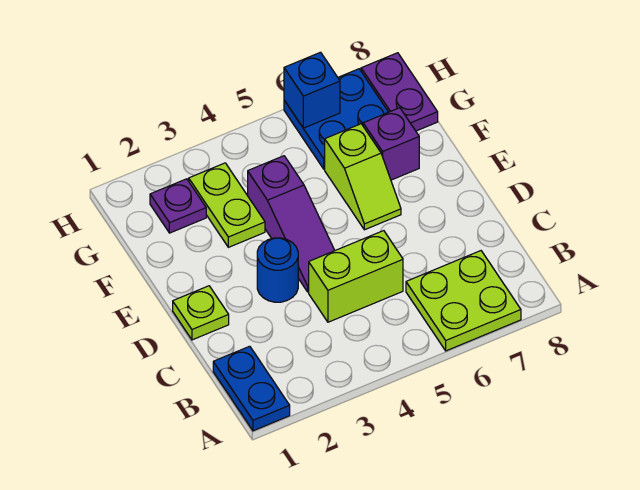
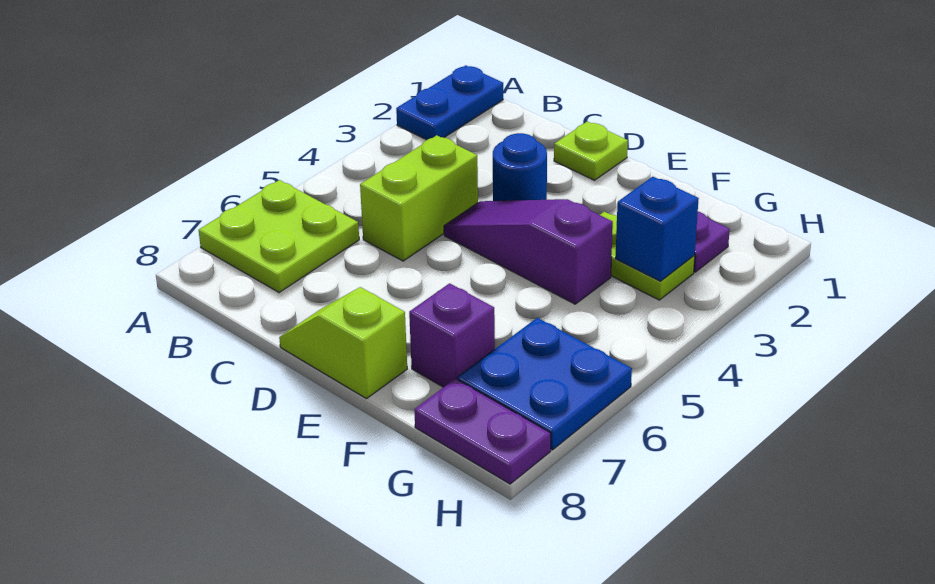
blue 1x2 plate [213,346,290,431] -> blue 1x2 plate turned to [396,65,503,140]
lime 1x2 slope [325,124,401,230] -> lime 1x2 slope moved to [279,287,407,399]
blue 1x1 brick [284,52,340,128] -> blue 1x1 brick moved to [615,177,699,281]

